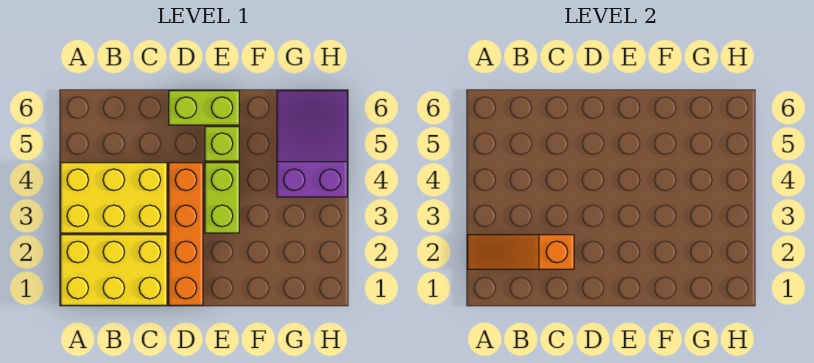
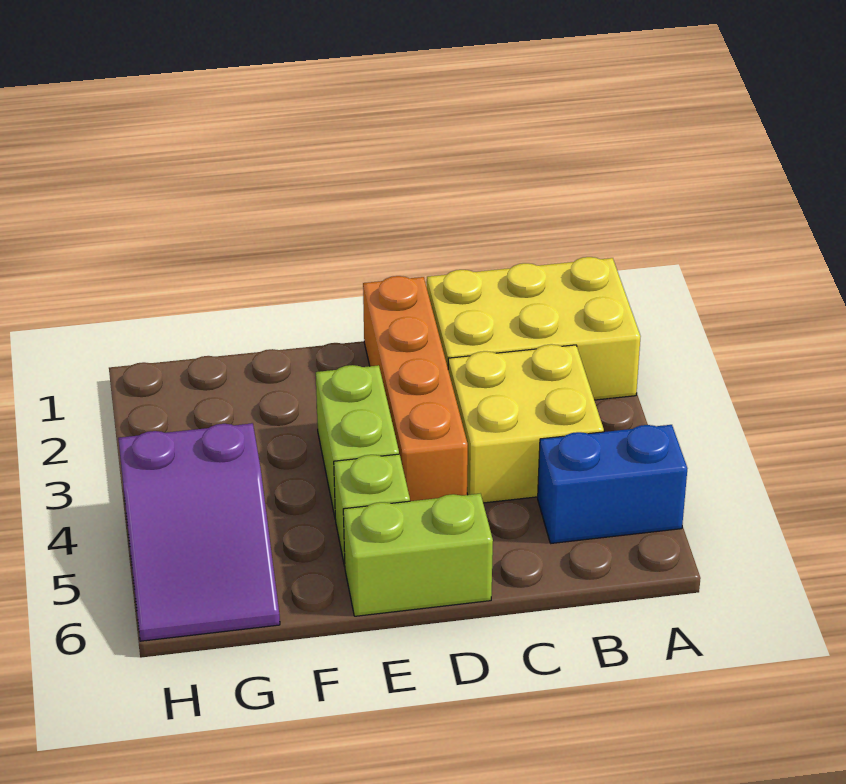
orange 1x3 slope [468,235,574,269] -> none
yellow 2x3 brick [61,163,167,233] -> yellow 2x2 brick [448,344,604,503]
none -> blue 1x2 brick [538,425,687,543]

